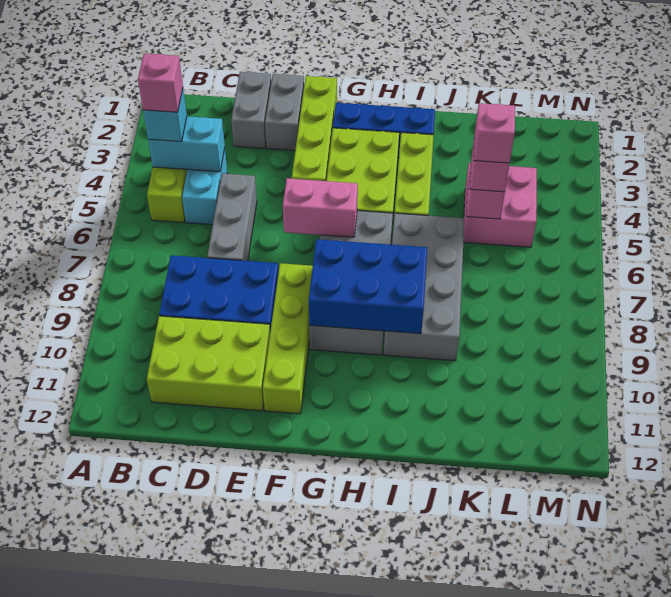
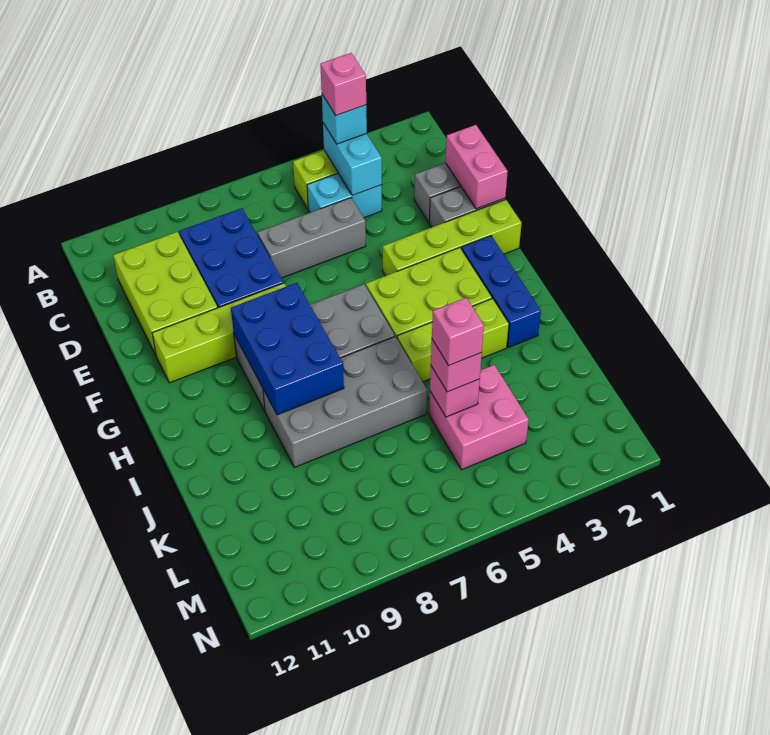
pink 1x2 brick [283,178,358,237] -> pink 1x2 brick moved to [445,125,508,209]

